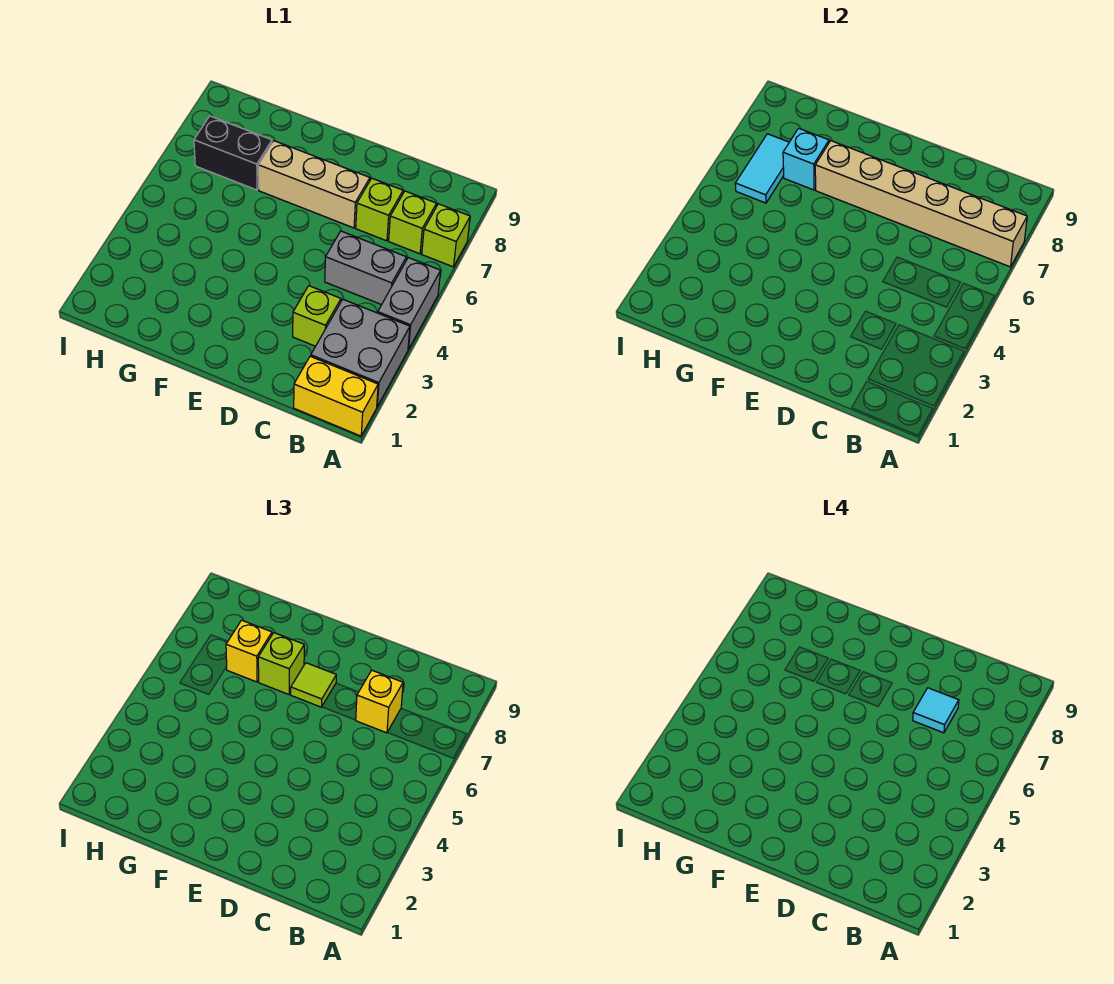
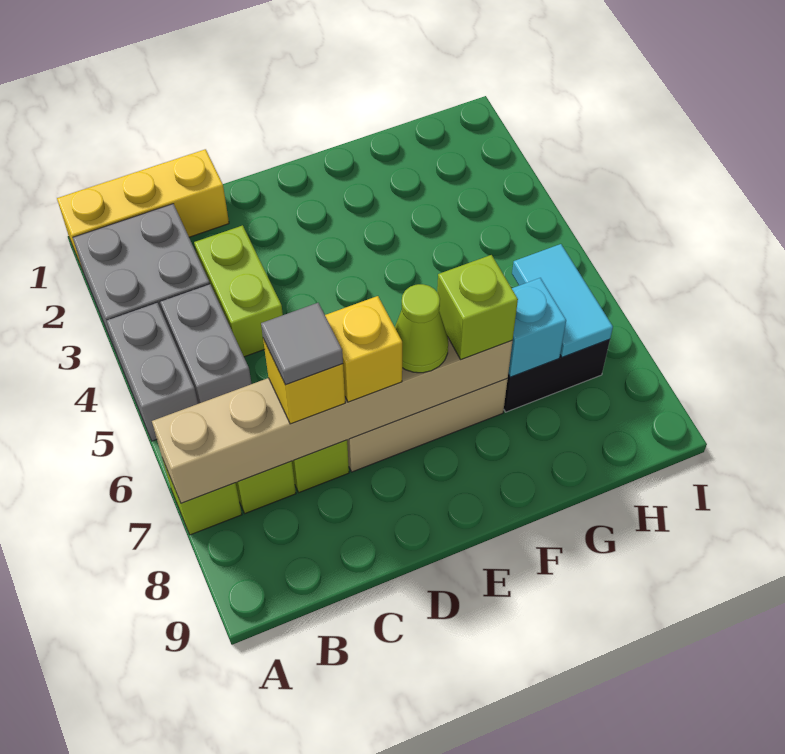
yellow 1x2 brick [294,356,378,436] -> yellow 1x3 brick [57,149,229,268]
grey 1x2 brick [325,231,406,305] -> grey 1x2 brick turned to [160,284,252,404]
lime 1x1 brick [293,286,341,346] -> lime 1x2 brick [194,225,283,357]
cyan 1x1 tile [913,688,959,733] -> grey 1x1 tile [261,303,343,385]
lime 1x1 tile [291,663,336,707] -> lime 1x1 cone [395,284,448,373]
yellow 1x1 brick [226,620,272,682] -> yellow 1x1 brick moved to [325,296,402,402]

